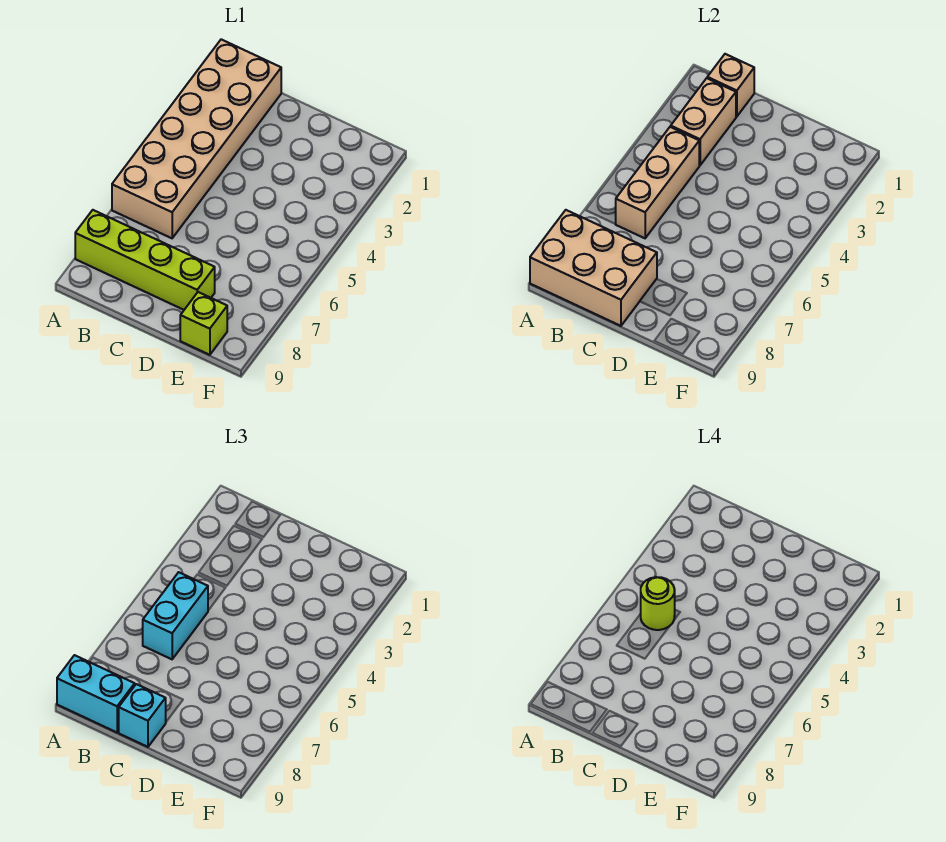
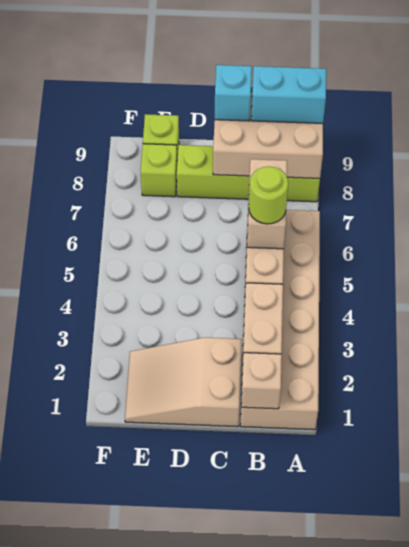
cyan 1x2 brick [143,572,208,659] -> tan 1x2 brick [247,159,287,249]
none -> tan 2x3 slope [125,338,242,427]
none -> lime 1x1 brick [141,144,177,197]

